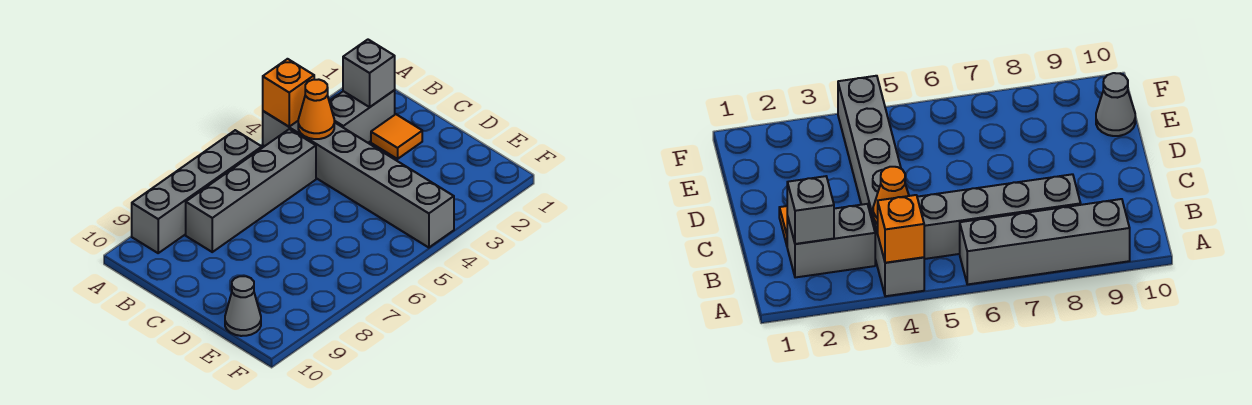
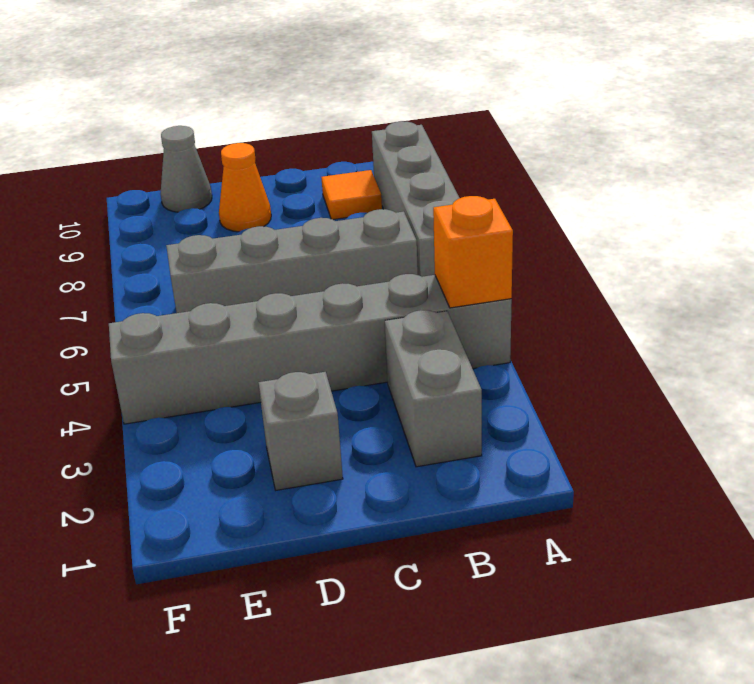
grey 1x1 brick [343,40,395,107] -> grey 1x1 brick moved to [258,372,343,490]
orange 1x1 cone [298,79,334,139] -> orange 1x1 cone moved to [219,143,271,232]
grey 1x4 brick [186,129,316,252] -> grey 1x4 brick turned to [166,209,418,313]
orange 1x1 tile [371,114,422,159] -> orange 1x1 tile moved to [321,170,382,220]

